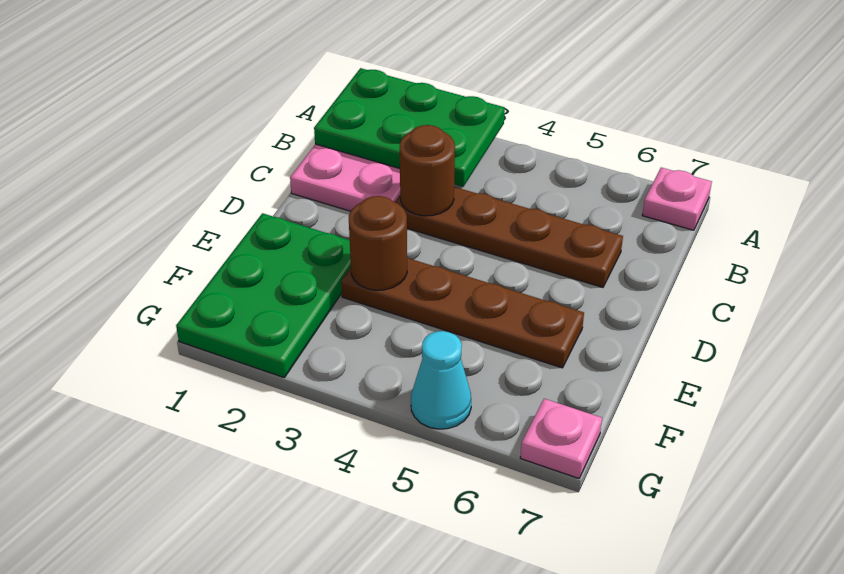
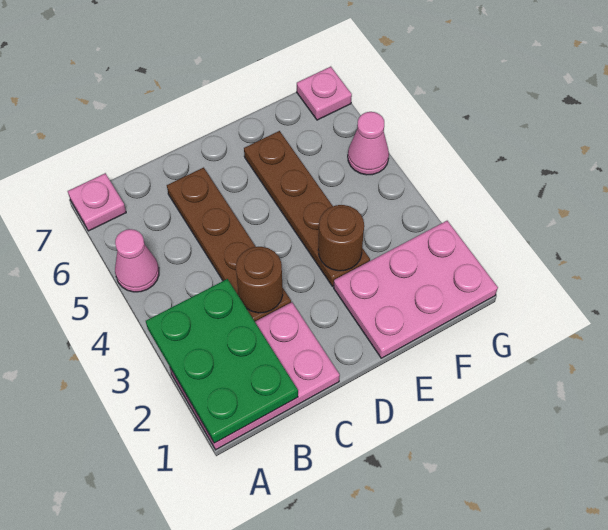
none -> pink 1x1 cone [115,229,159,292]
green 2x3 plate [176,213,351,378] -> pink 2x3 plate [334,221,498,358]
cyan 1x1 cone [411,331,471,429] -> pink 1x1 cone [348,112,389,175]

